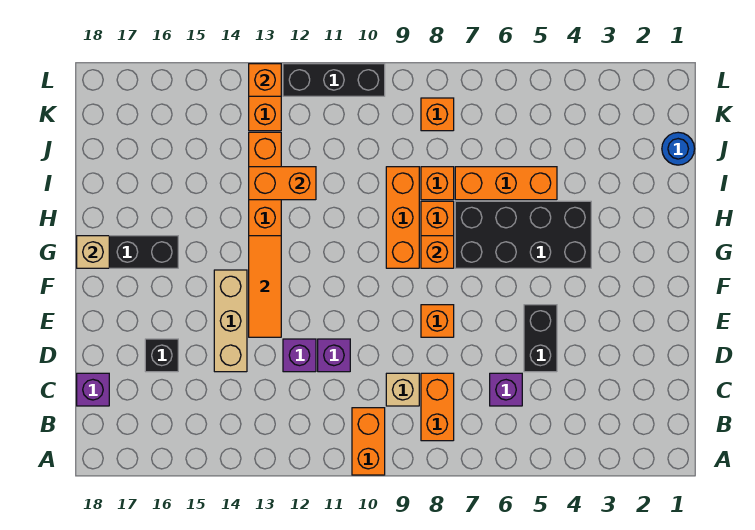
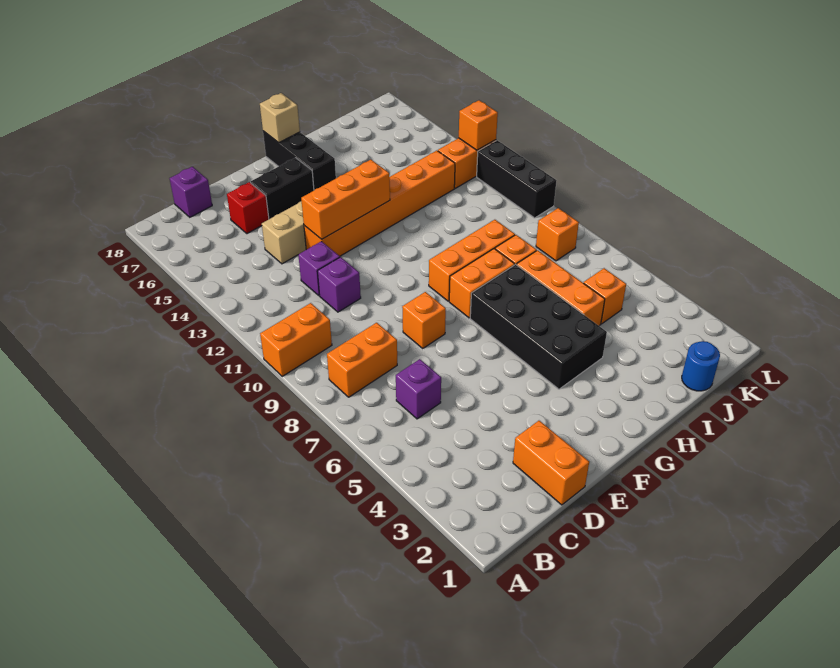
tan 1x1 brick [386,373,419,406] -> none
black 1x2 brick [524,305,557,372] -> black 1x2 brick moved to [251,158,314,219]
black 1x1 brick [145,339,178,372] -> red 1x1 brick [227,182,269,234]
orange 1x3 tile [249,236,281,337] -> orange 1x3 brick [301,160,390,239]
orange 1x1 brick [421,236,454,268] -> orange 1x1 brick moved to [584,268,626,324]
orange 1x2 brick [249,167,316,200] -> orange 1x2 brick moved to [513,421,589,505]

